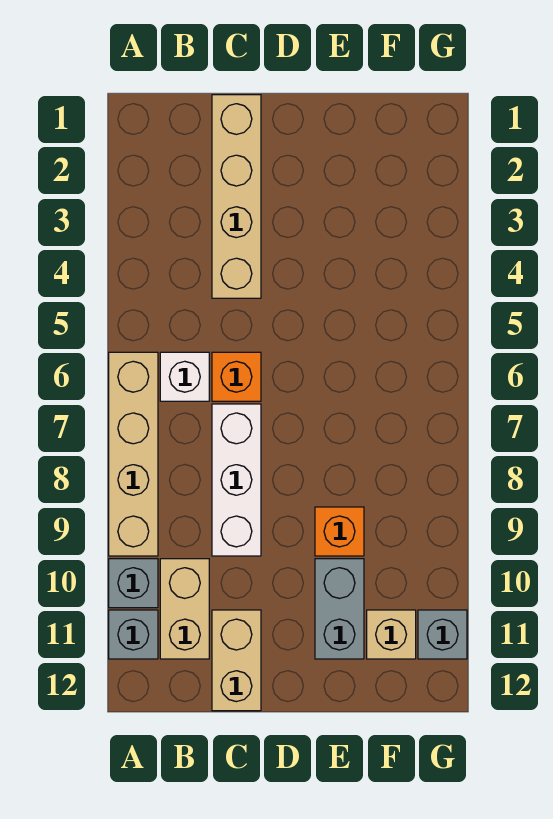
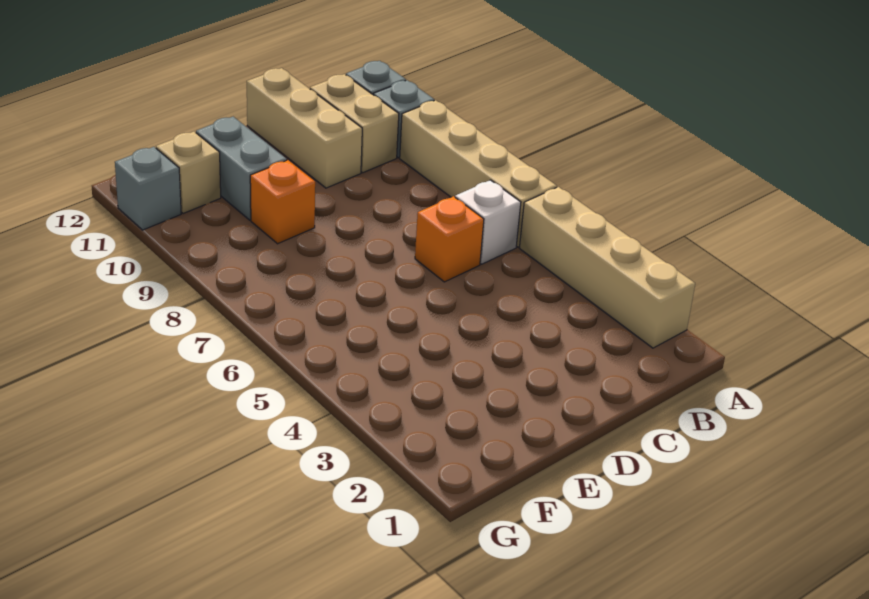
tan 1x4 brick [212,95,261,298] -> tan 1x4 brick moved to [520,187,695,348]
white 1x3 brick [212,404,261,556] -> none
tan 1x2 brick [212,610,261,711] -> tan 1x3 brick [247,68,362,188]

